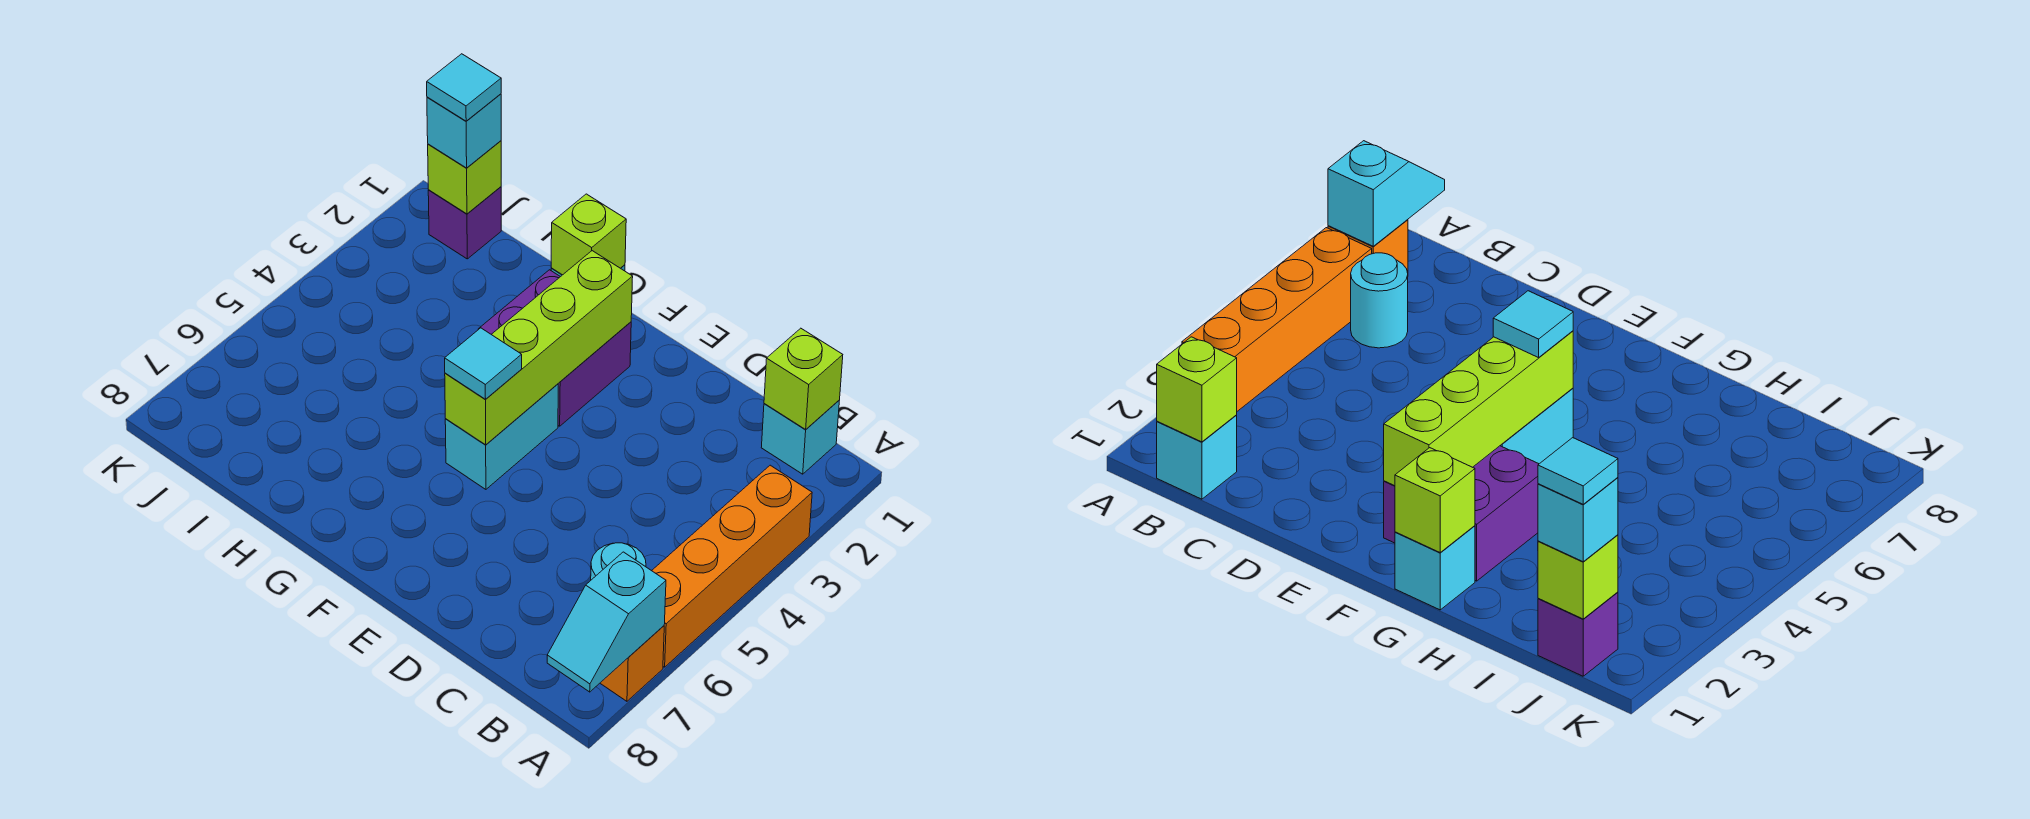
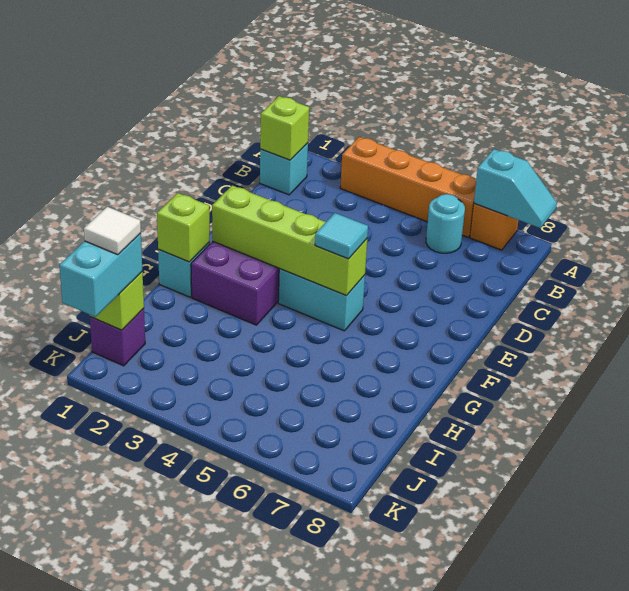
cyan 1x1 brick [427,94,501,168] -> cyan 1x2 brick [59,233,142,317]
cyan 1x1 tile [427,54,501,121] -> white 1x1 tile [84,207,141,255]

